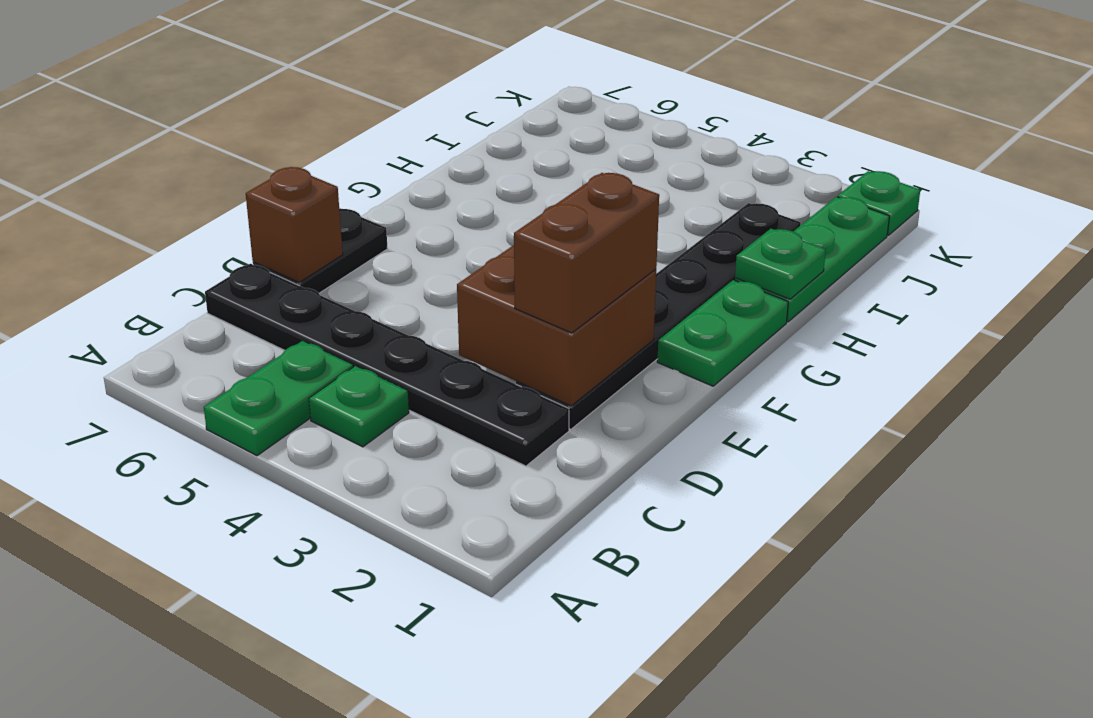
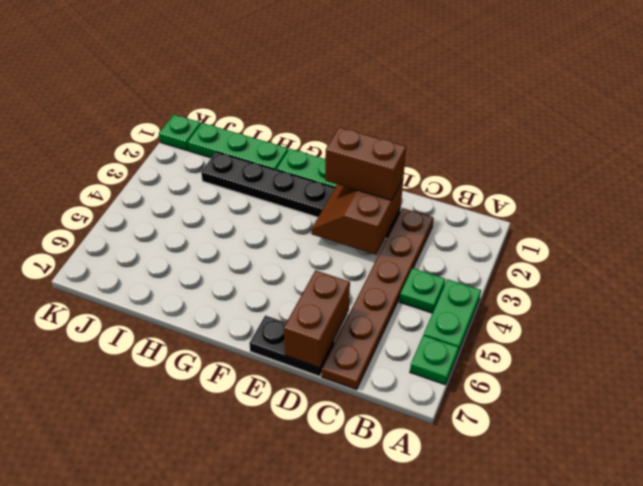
green 1x2 plate [204,341,353,456] -> green 1x2 plate turned to [424,279,481,352]
black 1x6 plate [205,264,569,466] -> brown 1x6 plate [322,208,434,390]
brown 2x2 brick [457,245,656,406] -> brown 2x2 slope [311,180,403,255]
brown 1x1 brick [246,167,343,282] -> brown 1x2 brick [284,270,350,368]
green 1x1 plate [735,229,826,299] -> green 1x1 plate moved to [410,335,459,385]

